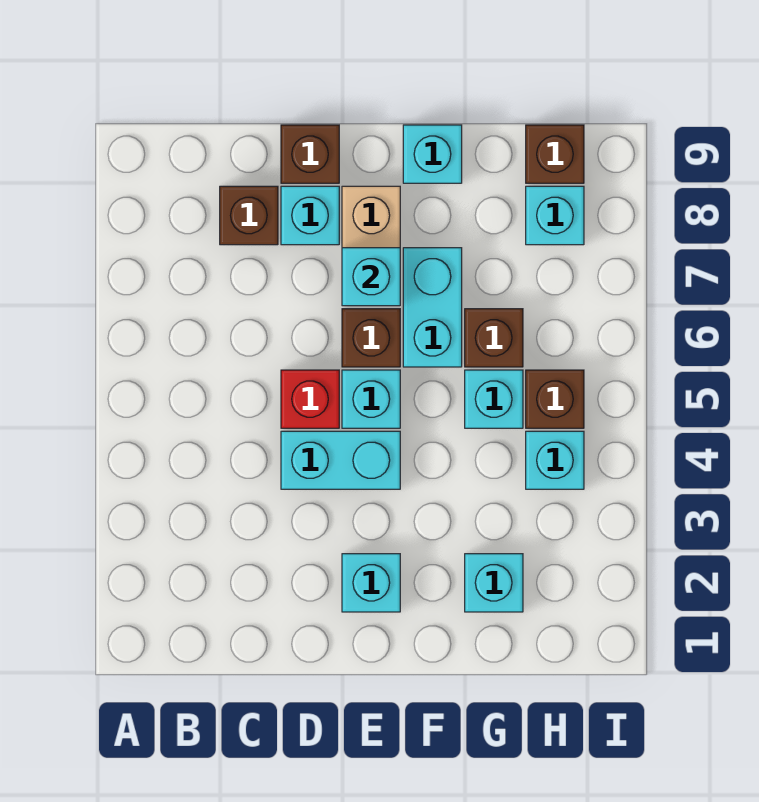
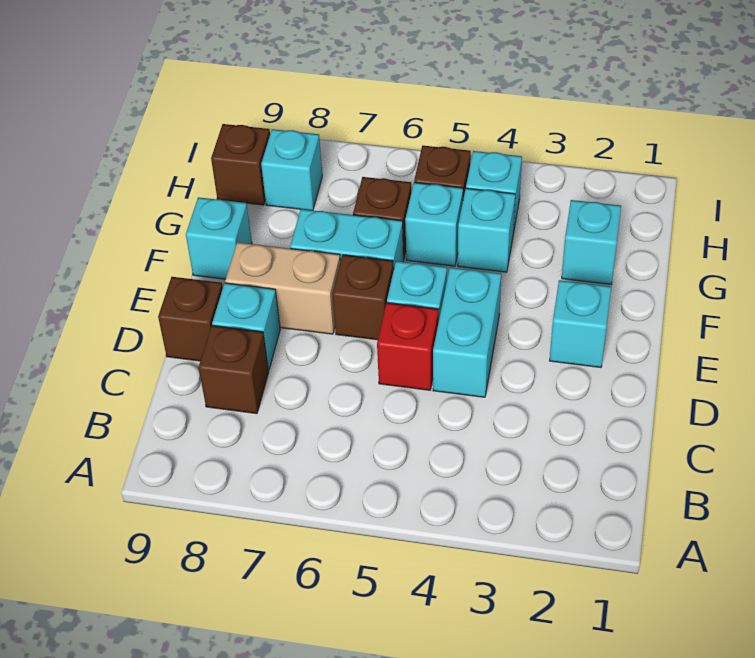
cyan 1x1 brick [342,248,400,306] -> cyan 1x1 brick moved to [458,188,515,272]

